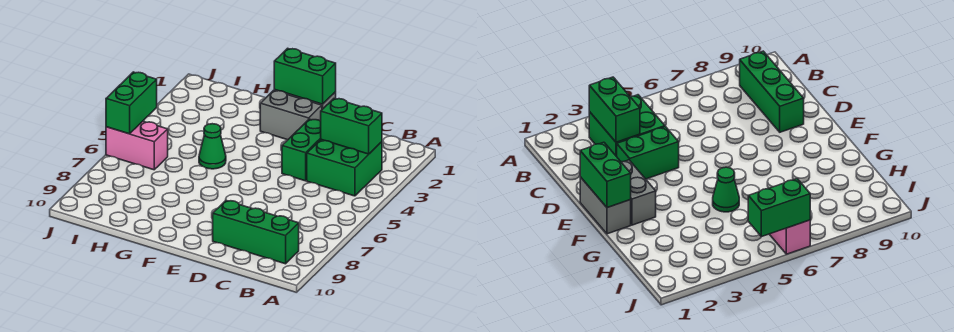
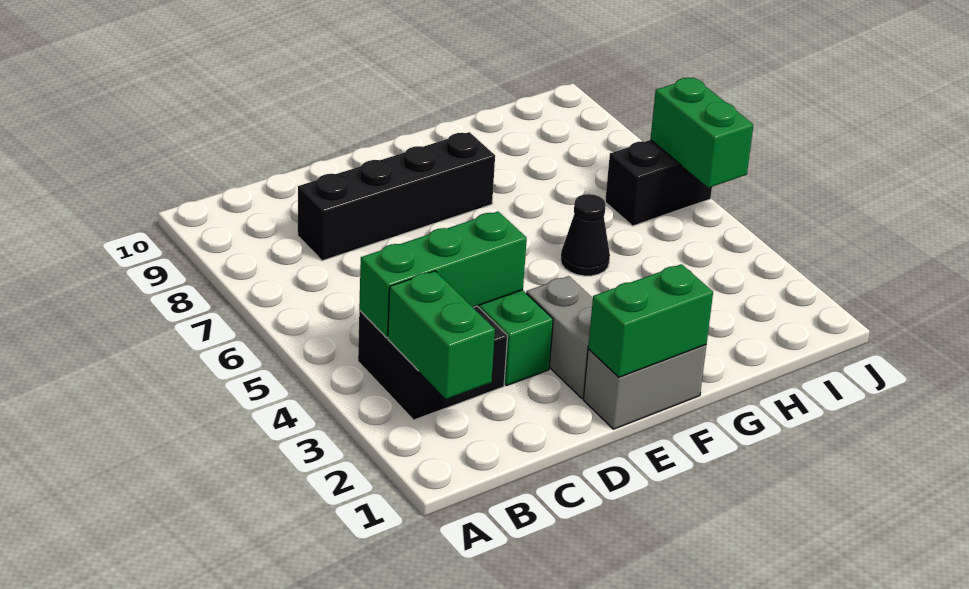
green 2x2 brick [307,140,382,196] -> black 2x2 brick [358,306,508,420]
green 1x2 brick [321,99,382,154] -> green 1x2 brick turned to [388,271,495,399]
green 1x3 brick [213,201,299,264] -> green 1x3 brick moved to [359,212,527,338]
none -> black 1x4 brick [298,132,495,261]
grey 1x2 brick [260,90,322,140] -> grey 1x2 brick turned to [526,276,593,399]
green 1x1 cone [199,124,226,169] -> black 1x1 cone [561,194,610,276]
pink 1x2 brick [106,121,168,170] -> black 1x2 brick [605,140,712,226]

